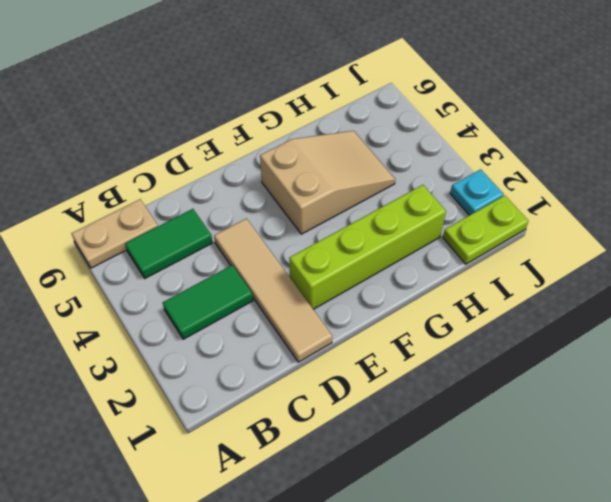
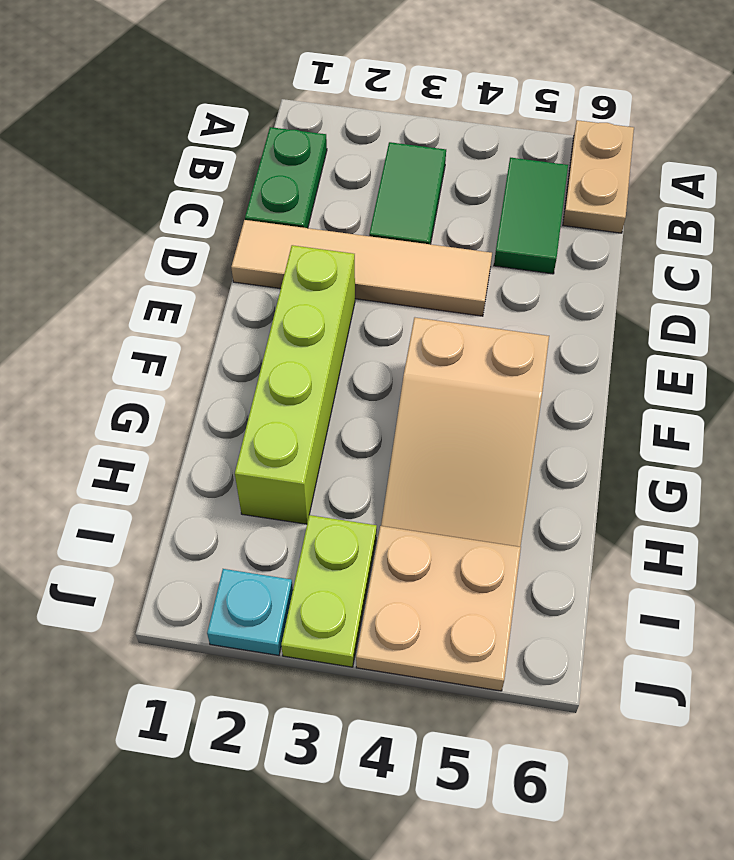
none -> green 1x2 plate [245,127,327,228]
lime 1x2 plate [443,196,528,264] -> lime 1x2 plate moved to [281,515,377,667]
none -> tan 2x2 plate [356,526,521,691]

